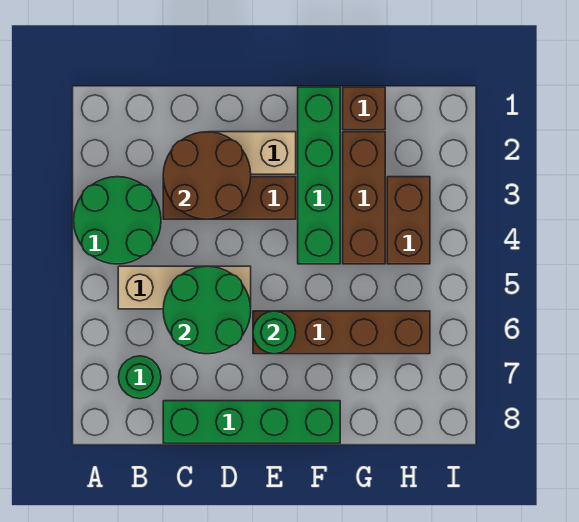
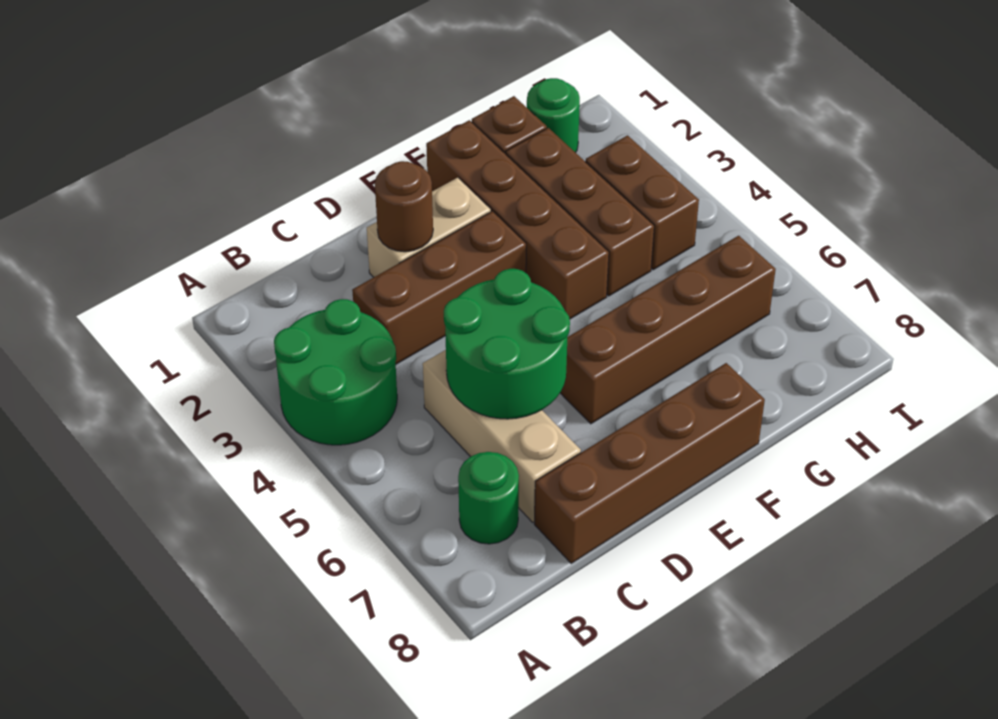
tan 1x3 brick [118,266,251,309] -> tan 1x3 brick turned to [423,350,581,522]
brown 2x2 round brick [163,132,251,219] -> brown 1x1 round brick [375,161,433,252]
green 1x4 brick [163,401,340,443] -> brown 1x4 brick [534,363,765,563]
green 1x1 round brick [253,311,296,354] -> green 1x1 round brick moved to [527,78,580,153]
green 1x4 brick [298,87,340,264] -> brown 1x4 brick [426,120,609,319]

